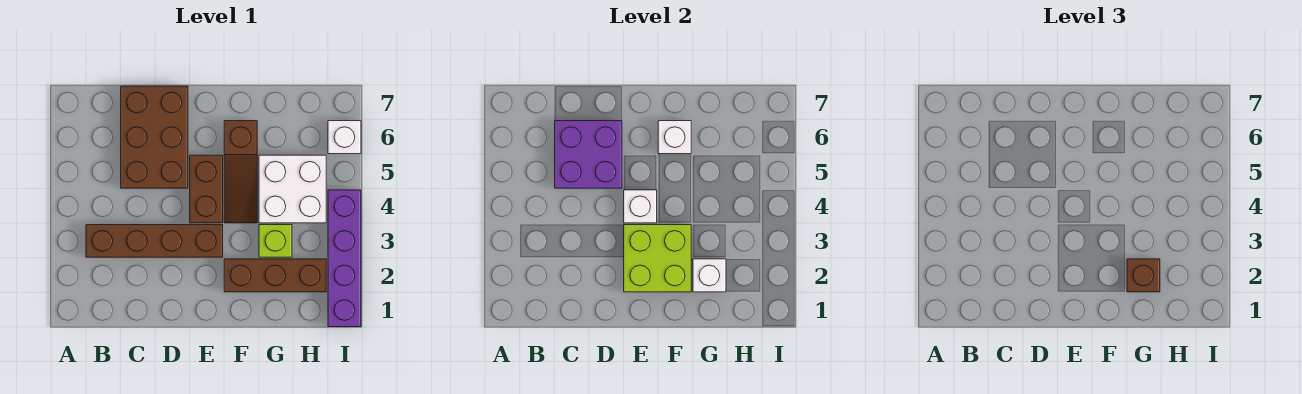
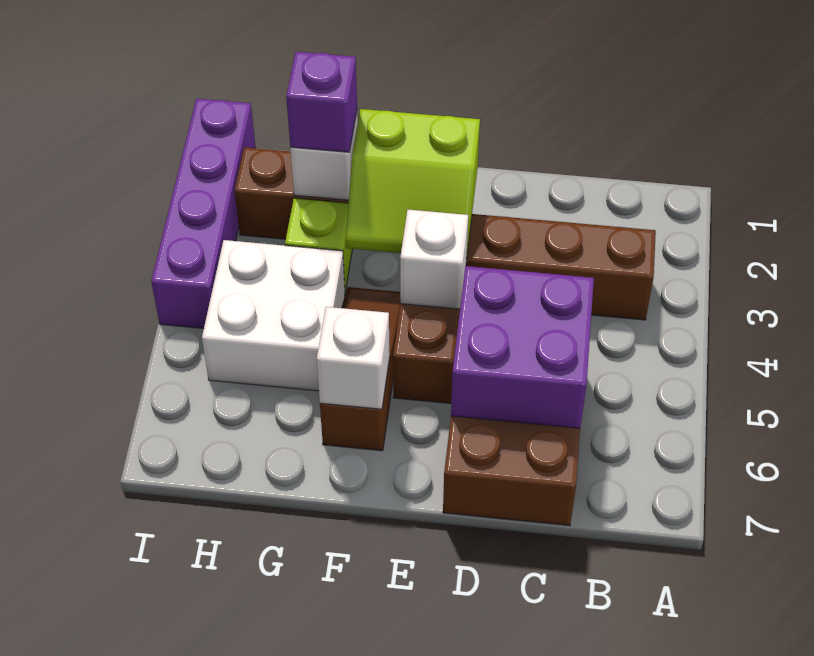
lime 2x2 brick [624,225,691,292] -> lime 2x2 slope [346,109,480,259]
brown 1x1 brick [1127,259,1160,292] -> purple 1x1 brick [286,52,357,152]
white 1x1 brick [328,121,361,154] -> none

